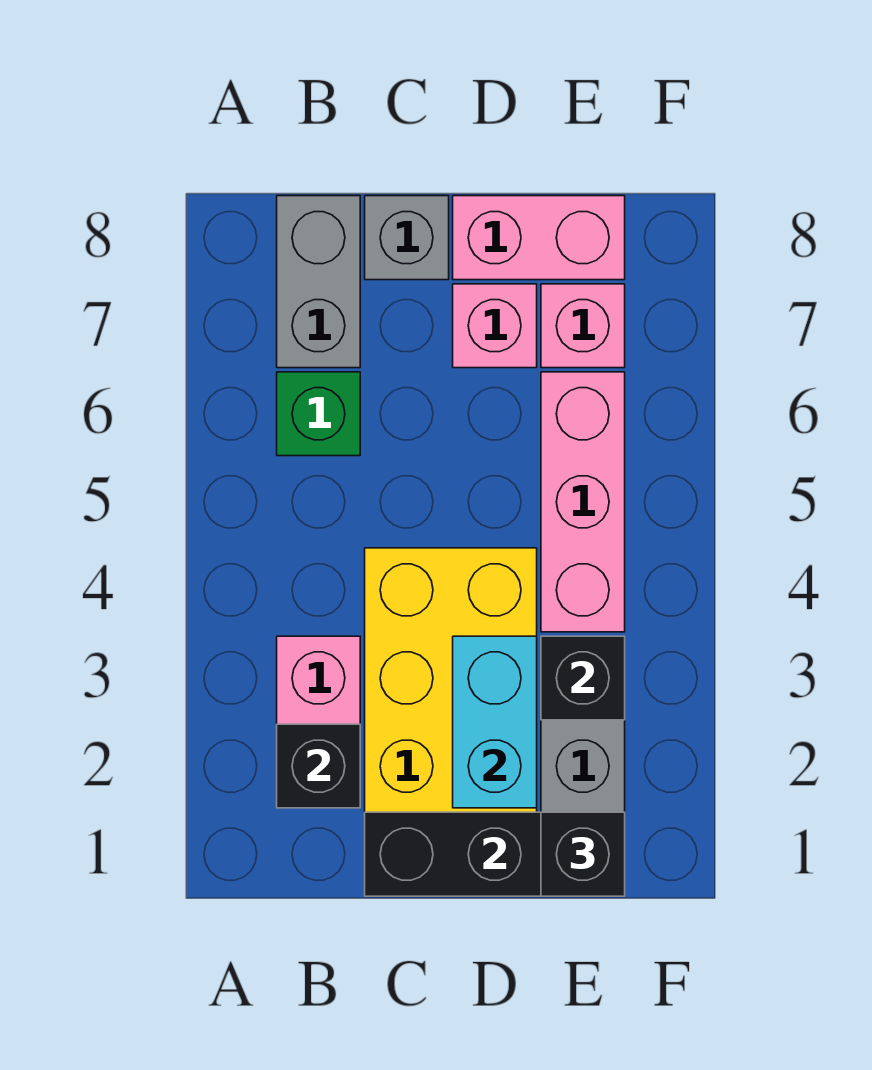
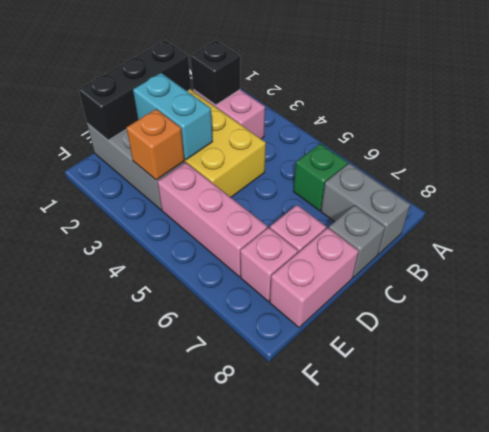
black 1x1 brick [541,812,625,896] -> none
black 1x1 brick [541,636,625,720] -> orange 1x1 brick [127,109,185,180]

